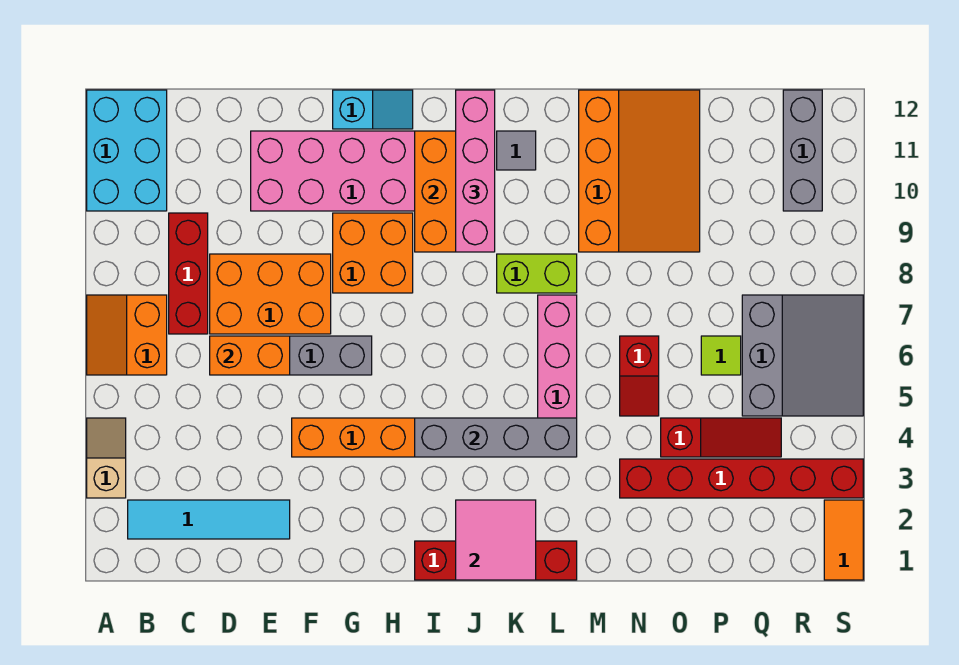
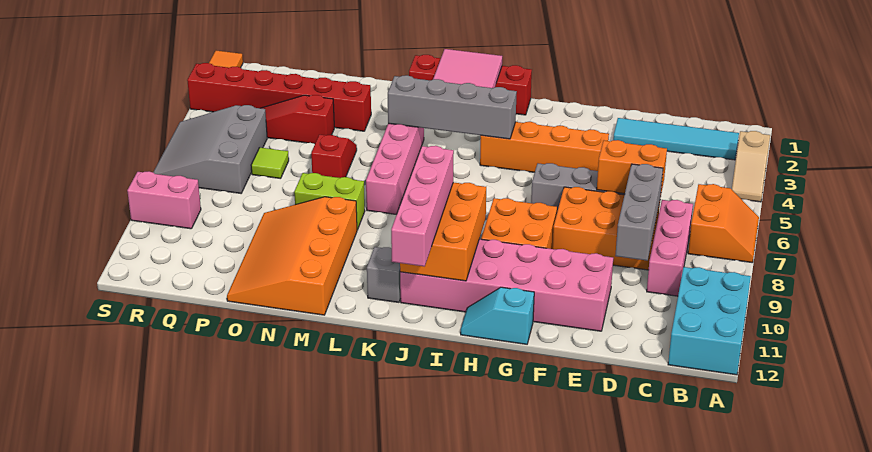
red 1x3 brick [169,213,208,334] -> pink 1x3 brick [647,200,693,296]
lime 1x2 brick [497,254,577,293] -> lime 1x2 brick moved to [294,173,365,230]
grey 1x1 tile [497,131,536,170] -> grey 1x1 brick [367,247,401,302]
none -> pink 1x2 brick [127,171,201,229]
grey 1x3 brick [783,90,822,211] -> grey 1x3 brick moved to [615,164,663,261]

